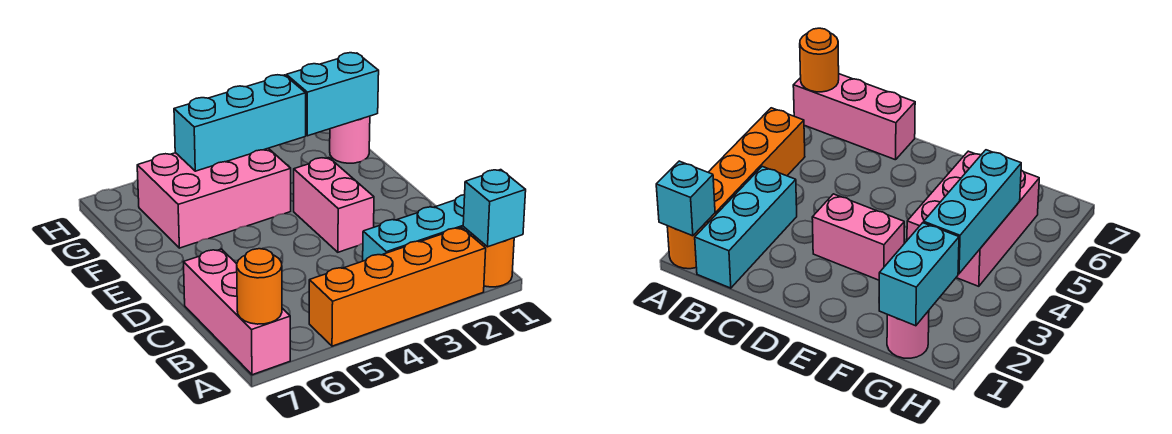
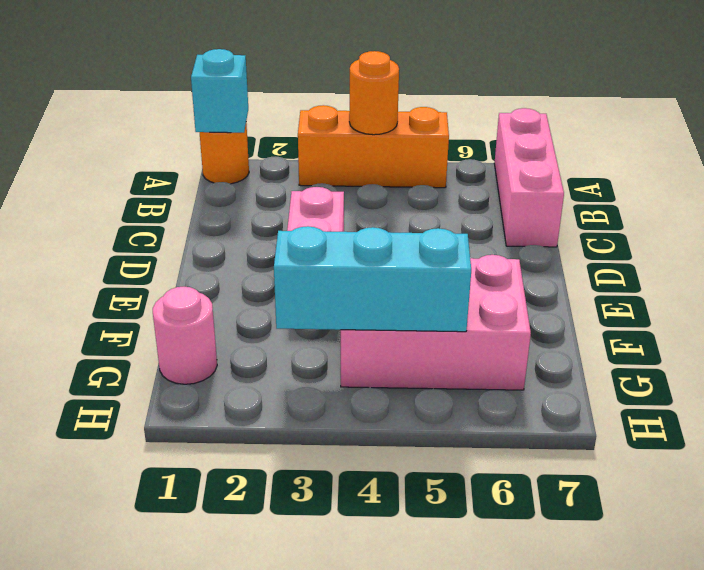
orange 1x4 brick [309,228,486,346] -> orange 1x3 brick [298,105,449,188]
orange 1x1 round brick [237,249,282,324] -> orange 1x1 round brick moved to [349,51,399,135]
cyan 1x3 brick [363,195,471,261] -> none
cyan 1x2 brick [286,53,379,136] -> none

